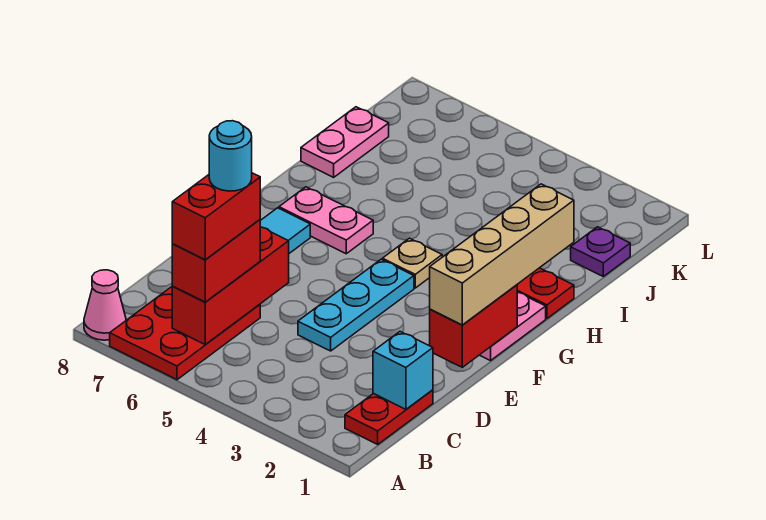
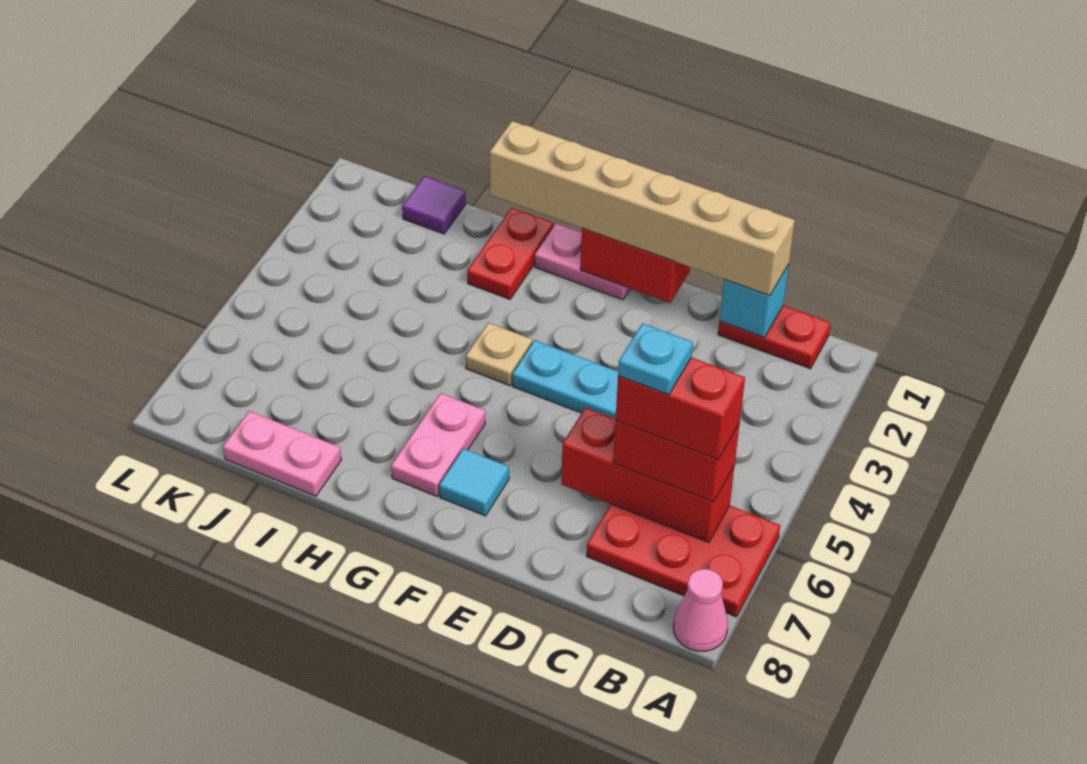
cyan 1x1 round brick [209,121,252,191] -> cyan 1x1 plate [618,323,693,395]
tan 1x4 brick [430,184,574,325] -> tan 1x6 brick [490,121,795,296]
purple 1x1 plate [571,227,630,276] -> purple 1x1 tile [402,176,466,234]

